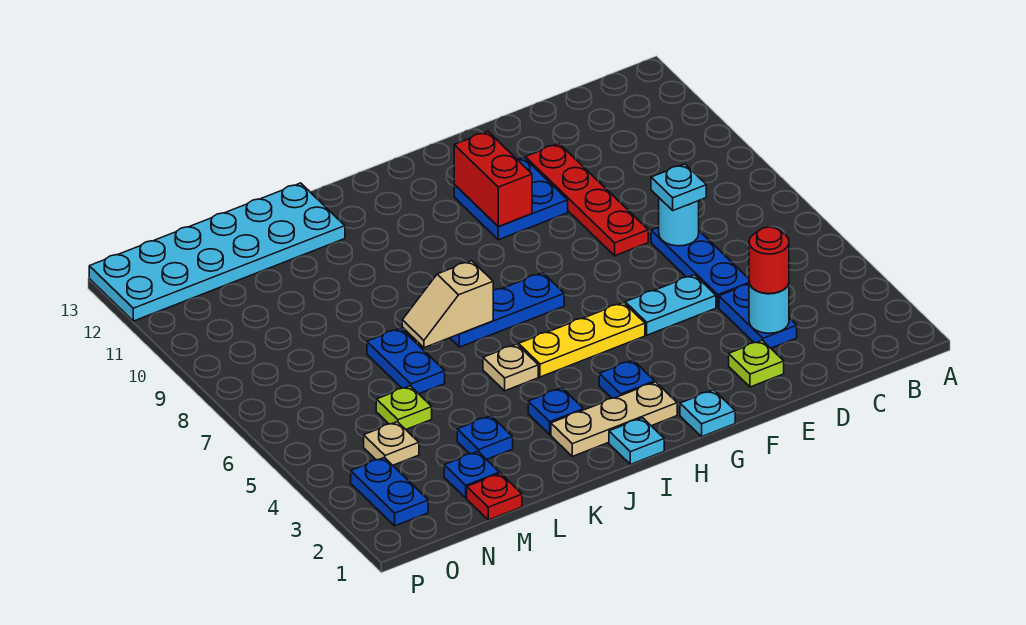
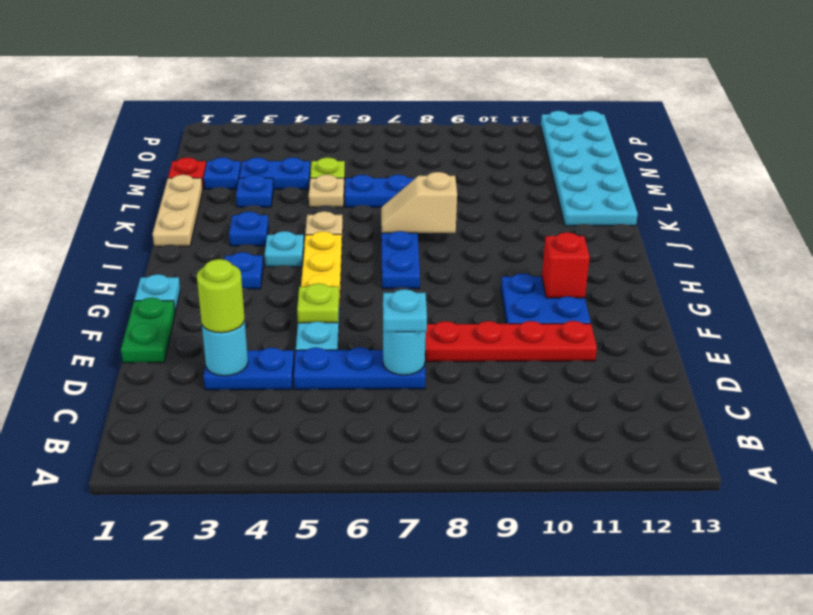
red 1x1 round brick [749,227,789,294] -> lime 1x1 round brick [197,259,245,333]
none -> green 1x2 plate [121,298,175,363]
lime 1x1 plate [729,340,784,387] -> lime 1x1 plate moved to [297,283,339,323]
red 1x2 brick [454,132,532,226] -> red 1x1 brick [542,232,590,298]
tan 1x3 plate [551,382,677,456] -> tan 1x3 plate moved to [153,175,203,246]
cyan 1x1 plate [609,418,664,464] -> cyan 1x1 plate moved to [265,231,304,267]
tan 1x2 slope [402,261,493,348] -> tan 1x2 slope turned to [381,172,457,233]
tan 1x1 plate [364,422,419,465] -> tan 1x1 plate moved to [309,175,344,207]
blue 1x2 plate [351,457,428,526] -> blue 1x2 plate moved to [239,157,310,189]

